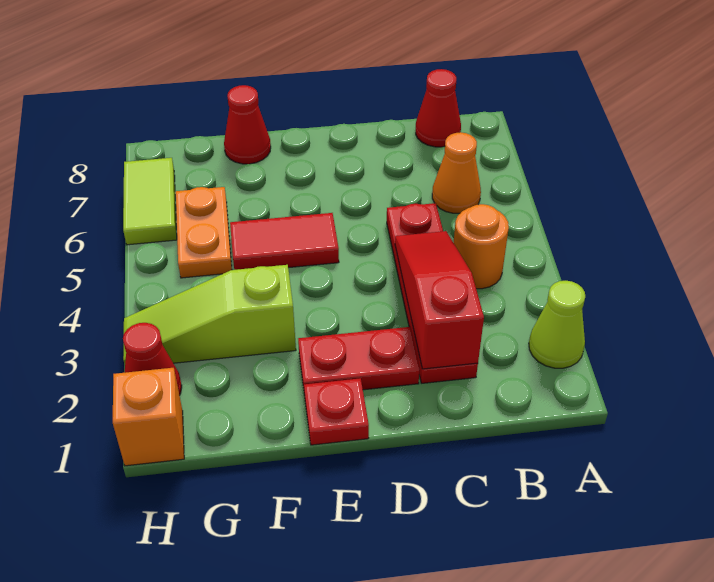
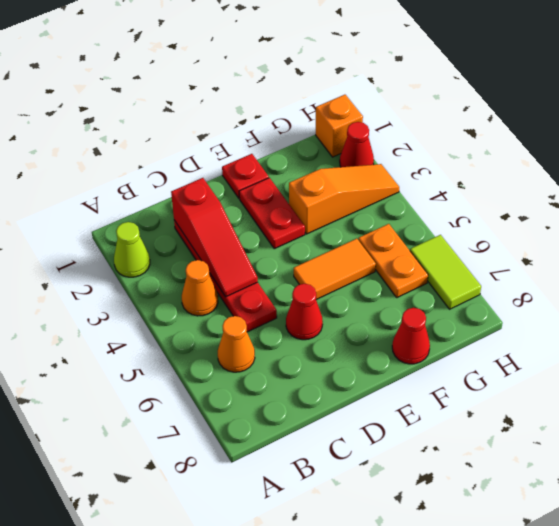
orange 1x1 round brick [454,204,509,289] -> orange 1x1 cone [182,260,218,316]
red 1x1 cone [416,69,461,147] -> red 1x1 cone moved to [286,284,323,340]
red 1x2 plate [298,327,419,396] -> red 1x2 plate turned to [239,178,305,249]
red 1x2 tile [230,213,339,270] -> orange 1x2 tile [294,239,376,300]
lime 1x3 slope [123,265,296,364] -> orange 1x3 slope [289,164,399,234]

